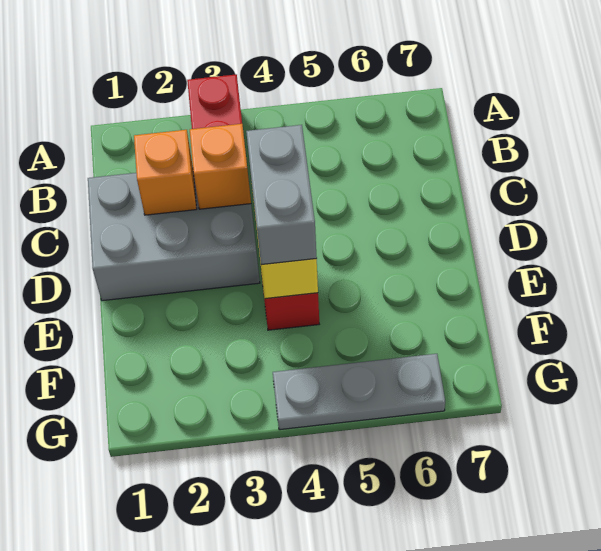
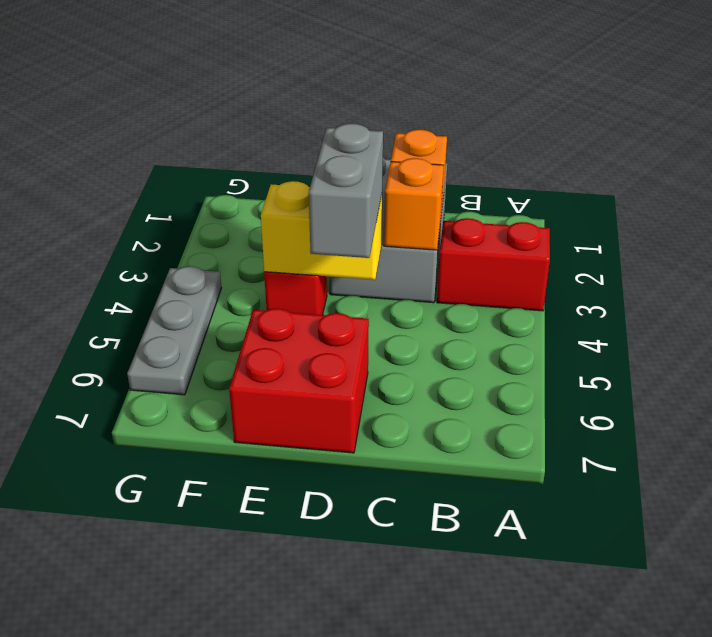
grey 1x2 brick [246,125,317,265] -> grey 1x2 brick turned to [309,124,383,258]
none -> red 2x2 brick [229,308,369,453]

